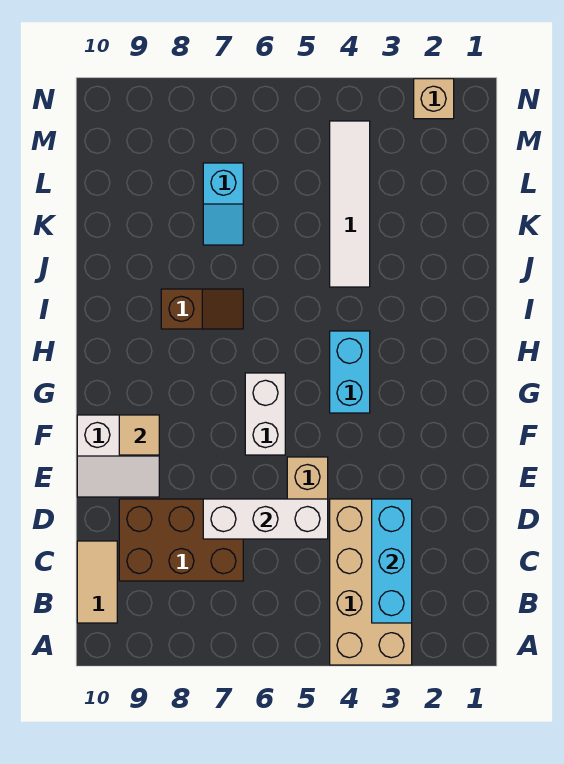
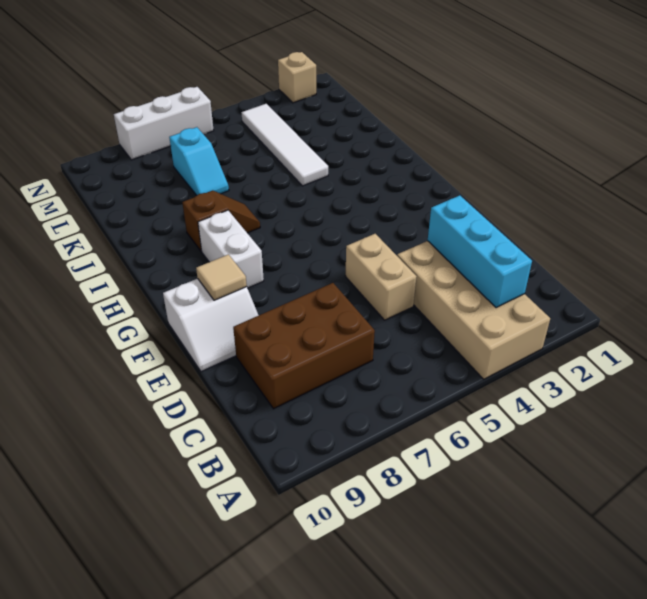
tan 1x2 tile [77,541,117,623] -> none
white 1x3 brick [203,499,328,539] -> white 1x3 brick moved to [114,87,214,160]
white 1x2 brick [245,373,285,455] -> white 1x2 brick moved to [198,210,264,288]
cyan 1x2 brick [330,331,370,413] -> none

